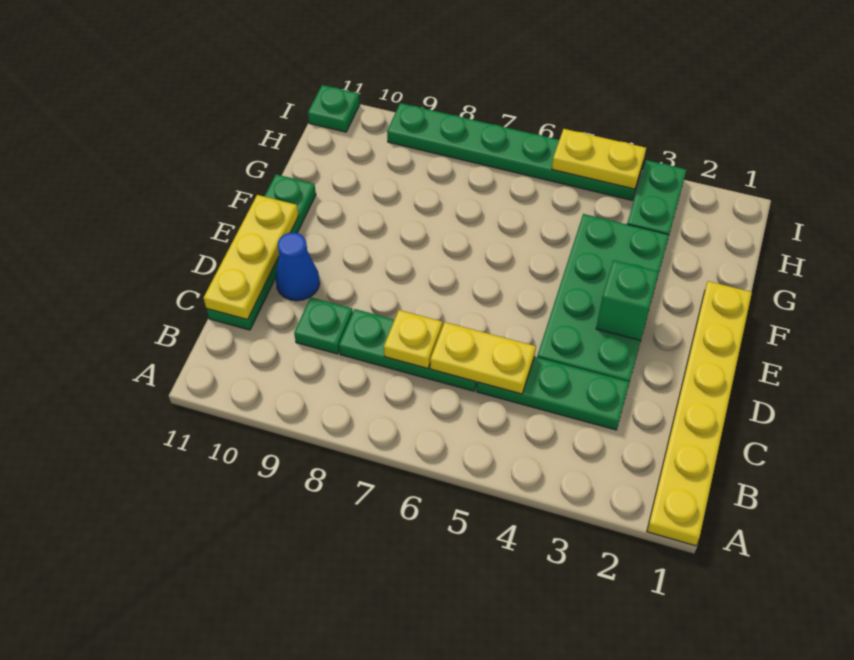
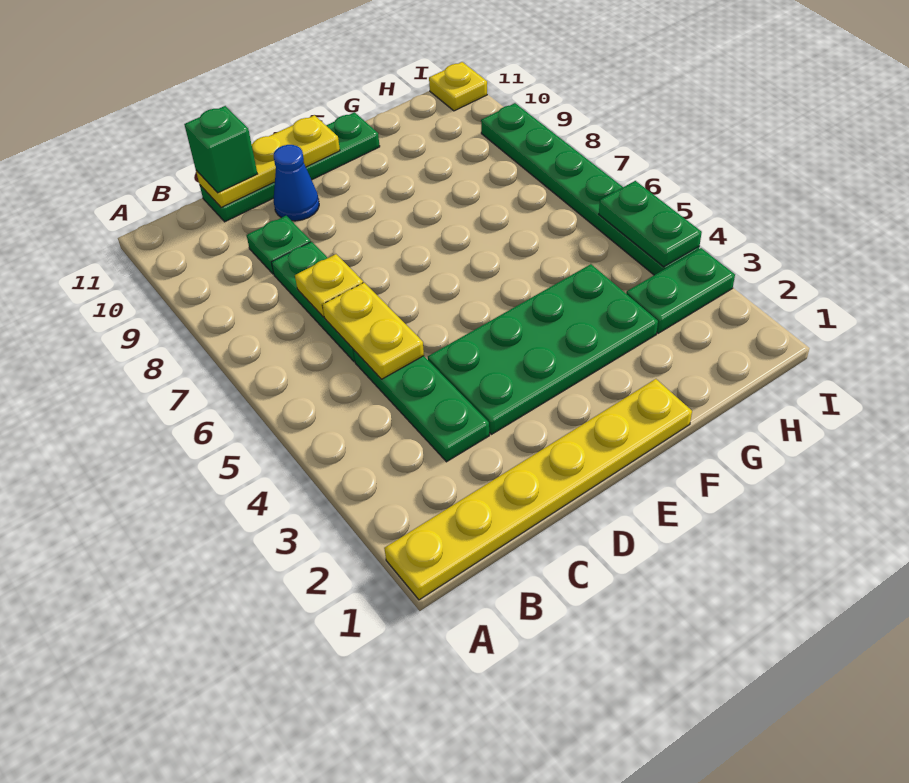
green 1x1 brick [596,260,659,341] -> green 1x1 brick moved to [184,106,257,193]
yellow 1x2 plate [552,129,646,189] -> green 1x2 plate [599,181,702,267]
green 1x1 plate [308,85,360,132] -> yellow 1x1 plate [429,62,487,111]

